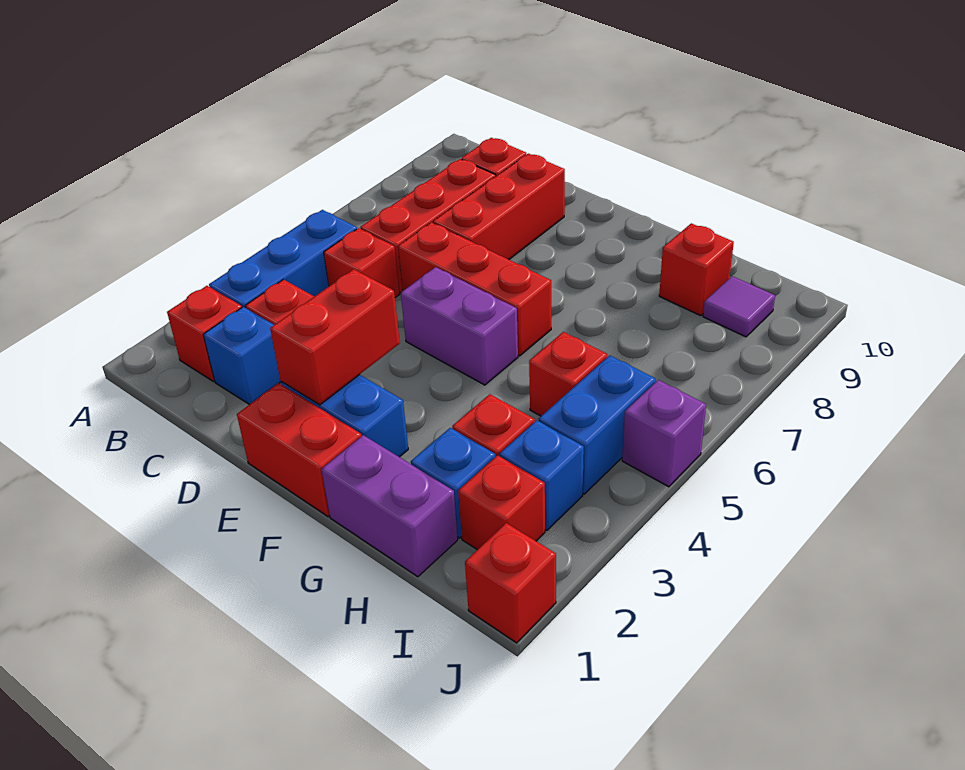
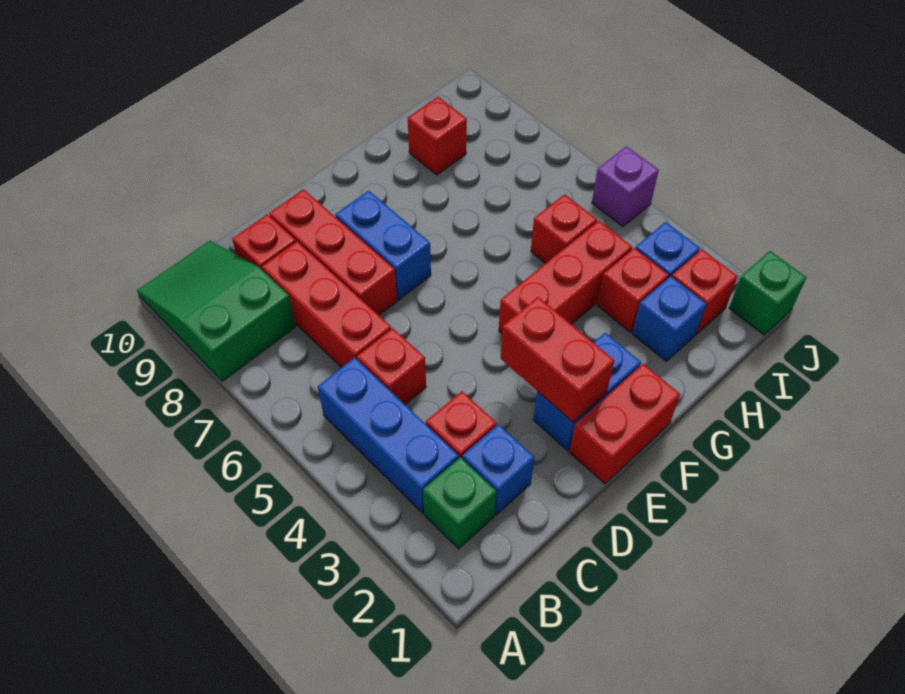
none -> green 2x3 slope [137,241,296,381]
red 1x1 brick [167,286,242,381] -> green 1x1 brick [423,457,496,549]
red 1x3 brick [398,222,551,356] -> red 1x3 brick moved to [499,221,632,334]
purple 1x2 brick [401,267,518,385] -> none
purple 1x2 brick [321,435,458,577] -> none
blue 1x2 brick [539,355,656,494] -> blue 1x2 brick moved to [335,190,431,300]
purple 1x1 tile [703,276,775,337] -> none
red 1x1 brick [465,523,556,643] -> green 1x1 brick [729,251,807,335]

